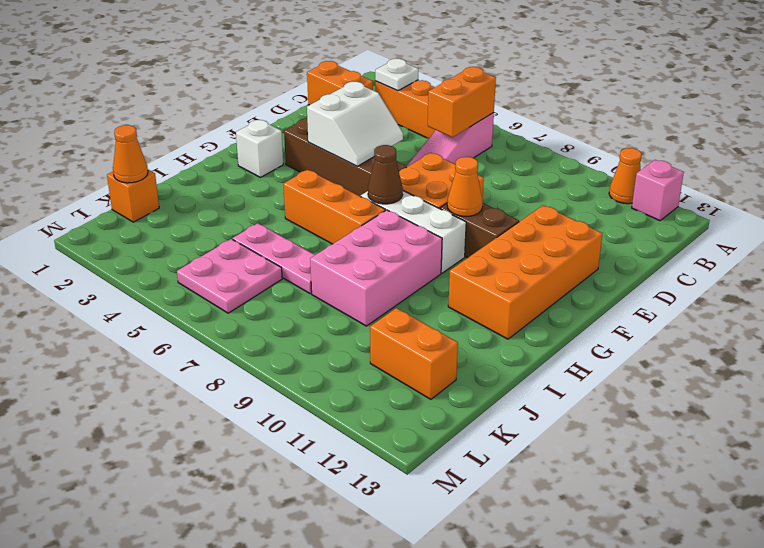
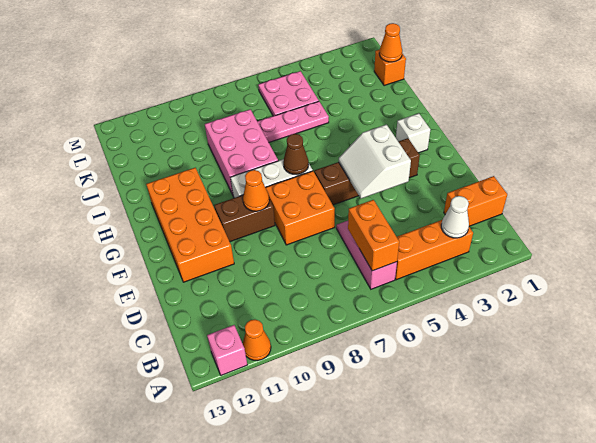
white 1x1 plate [375,59,418,91] -> white 1x1 cone [441,196,469,238]
orange 1x3 brick [284,170,385,244] -> none
orange 1x2 brick [370,308,458,399] -> none

